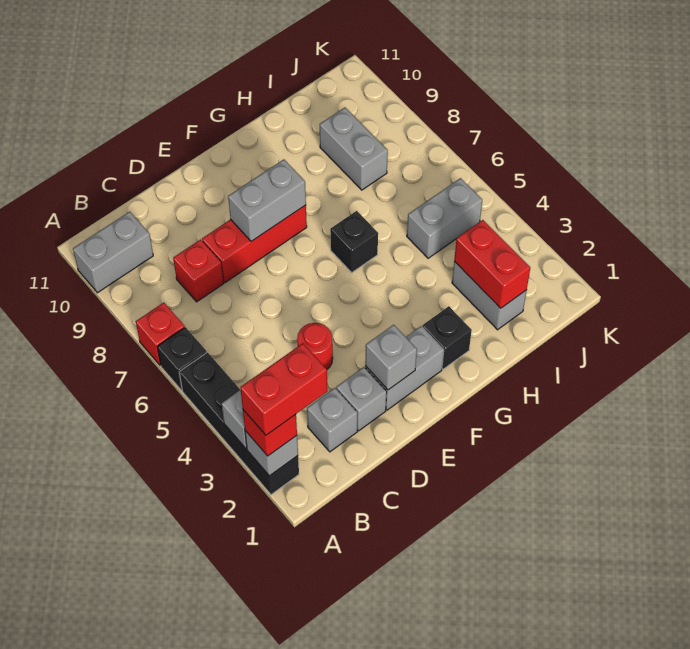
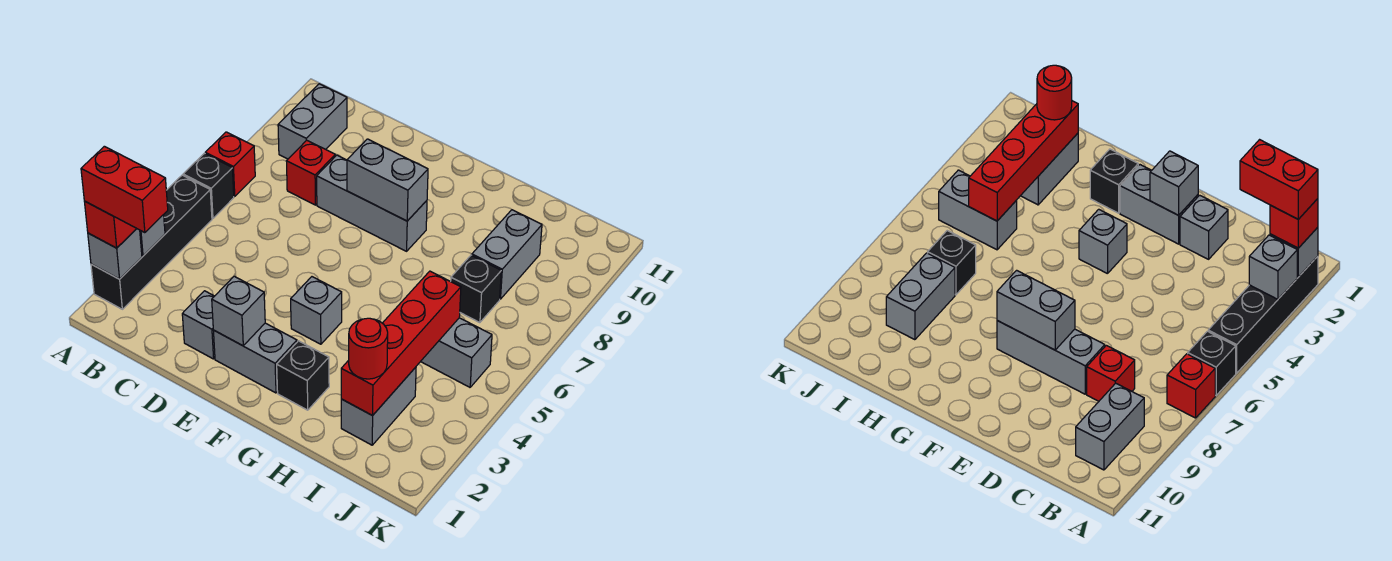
grey 1x2 brick [73,212,153,293] -> grey 1x2 brick turned to [278,84,347,159]
grey 1x1 brick [307,388,357,452] -> grey 1x1 brick moved to [291,277,342,344]
red 1x1 round brick [297,323,333,369] -> red 1x1 round brick moved to [349,318,388,379]
red 1x3 brick [202,205,307,283] -> grey 1x3 brick [317,155,427,251]
black 1x1 brick [330,211,378,273] -> black 1x1 brick moved to [451,255,501,323]
red 1x2 brick [454,220,530,308] -> red 1x4 brick [341,271,461,416]

